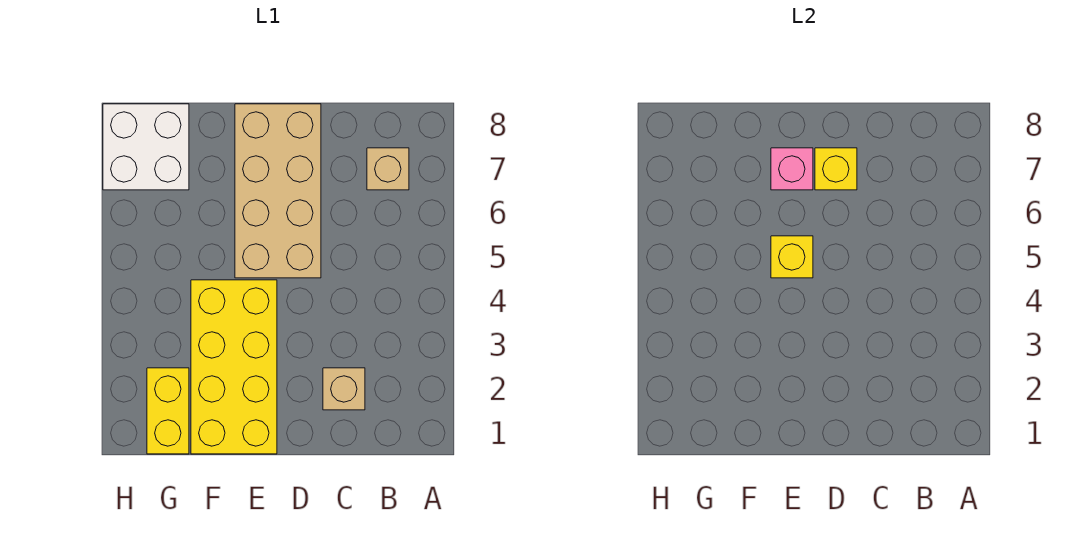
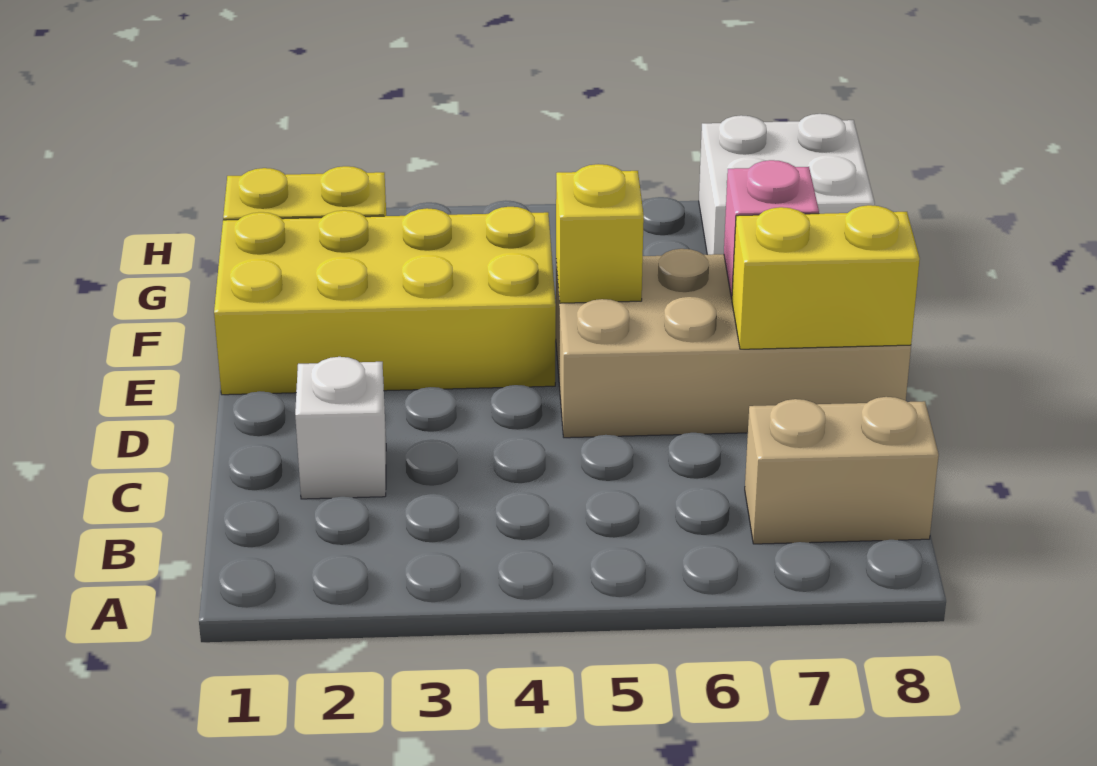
tan 1x1 brick [367,148,409,190] -> tan 1x2 brick [745,397,939,544]
tan 1x1 brick [323,368,365,410] -> white 1x1 brick [295,357,386,499]
yellow 1x1 brick [815,148,857,190] -> yellow 1x2 brick [732,205,920,349]

